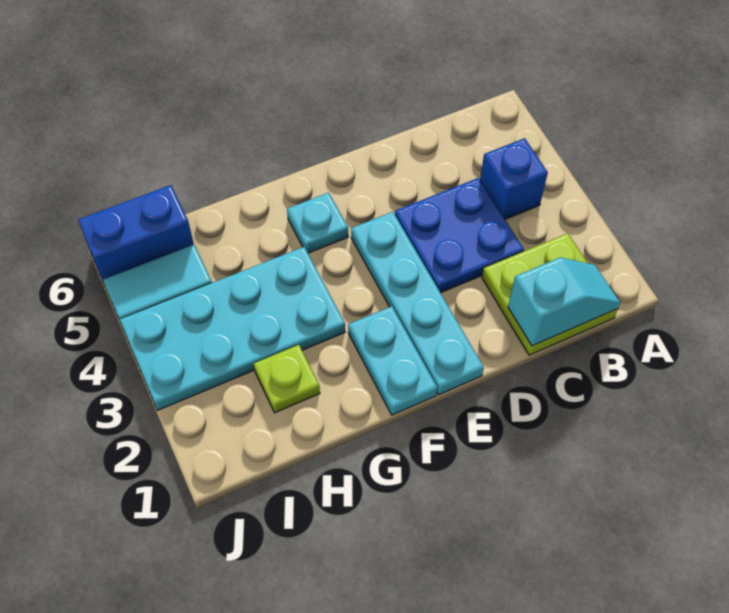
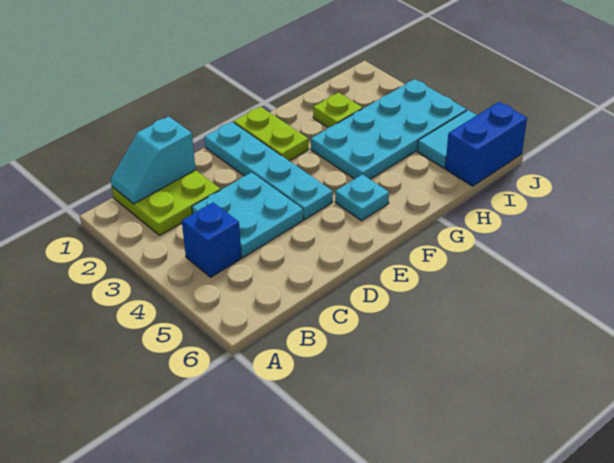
blue 2x2 plate [395,178,524,293] -> cyan 2x2 plate [192,172,303,257]
cyan 1x2 plate [348,306,437,415] -> lime 1x2 plate [234,107,309,161]

